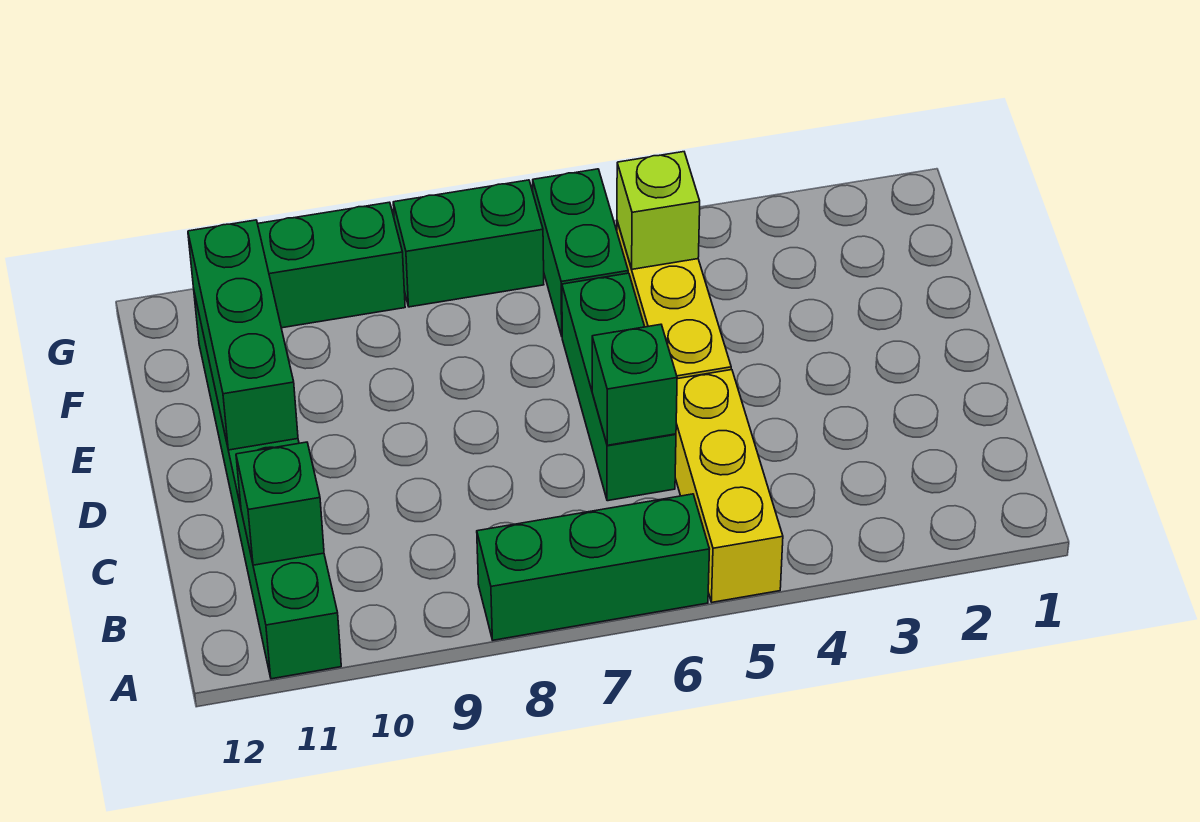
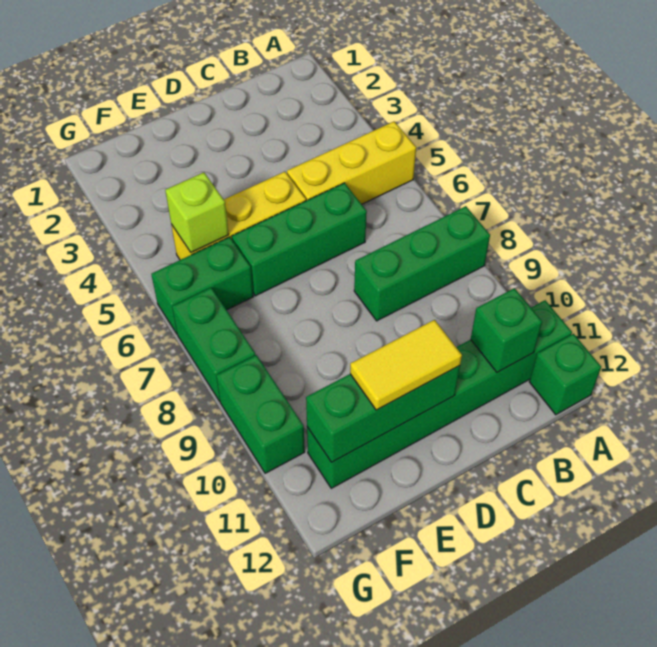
green 1x3 brick [477,494,709,640] -> green 1x3 brick turned to [354,206,490,321]
green 1x1 brick [592,324,677,445] -> green 1x1 brick moved to [529,334,601,415]
none -> yellow 1x2 tile [350,320,462,410]

